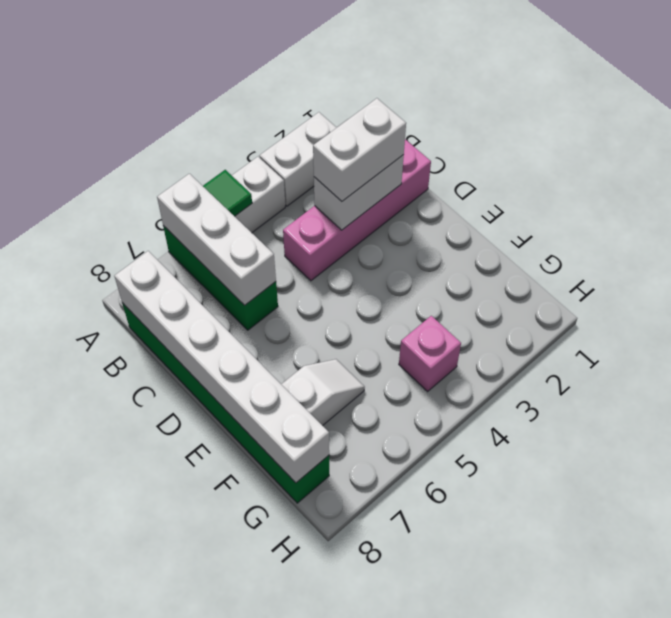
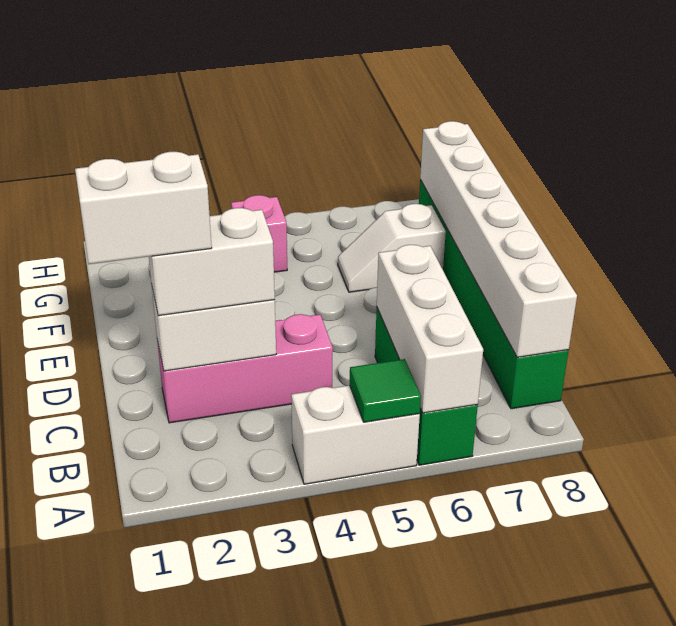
white 1x2 brick [260,112,337,206] -> white 1x2 brick moved to [75,152,212,264]
pink 1x4 brick [283,139,431,281] -> pink 1x3 brick [157,314,333,423]

